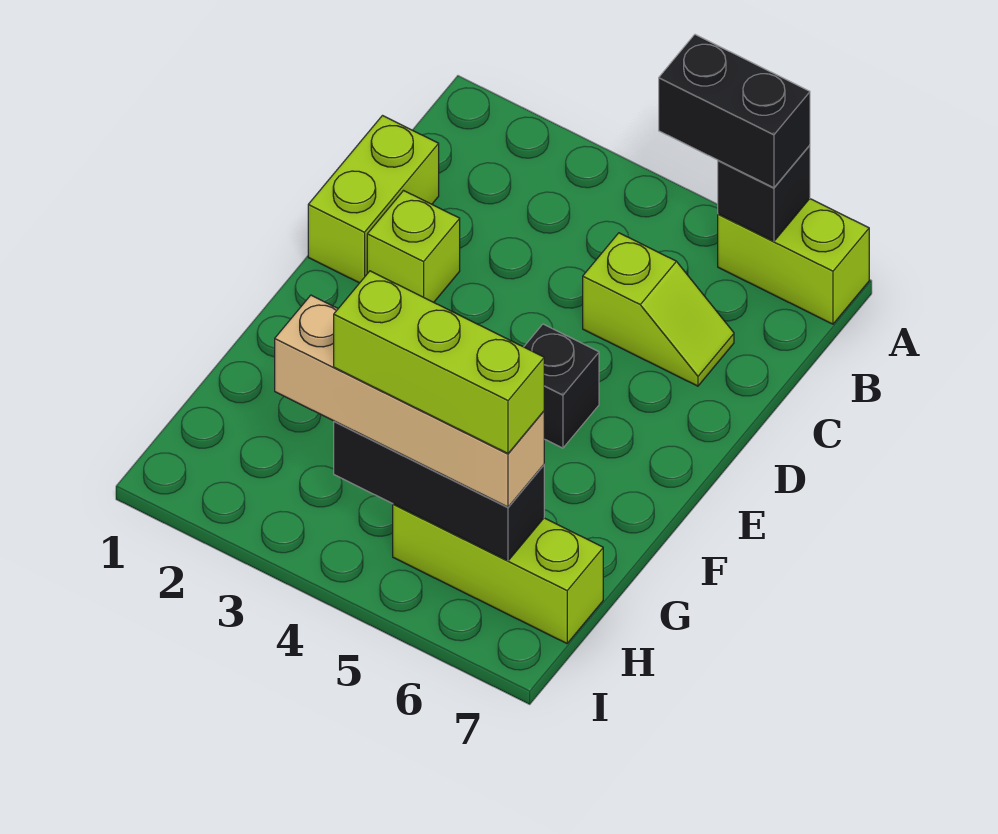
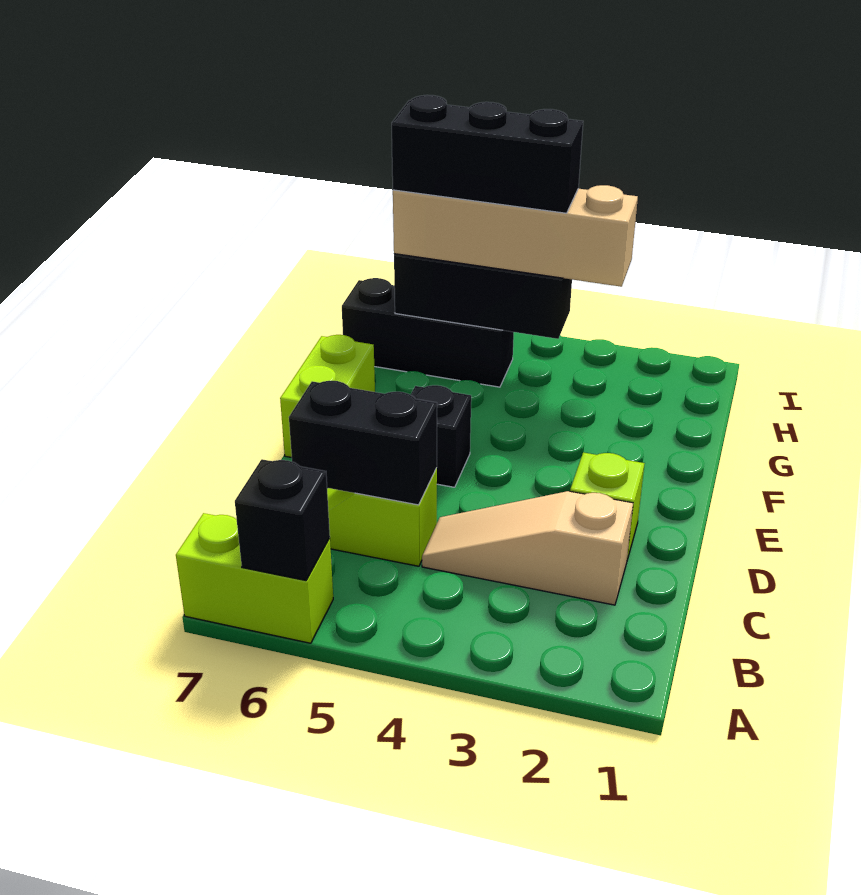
black 1x2 brick [659,35,810,188] -> black 1x2 brick moved to [289,381,437,505]
lime 1x2 brick [308,116,439,283] -> lime 1x2 brick moved to [280,335,375,458]
none -> tan 1x3 slope [422,491,633,605]
lime 1x3 brick [334,271,544,453] -> black 1x3 brick [392,95,583,213]
lime 1x3 brick [393,504,603,643] -> black 1x3 brick [342,278,514,387]

